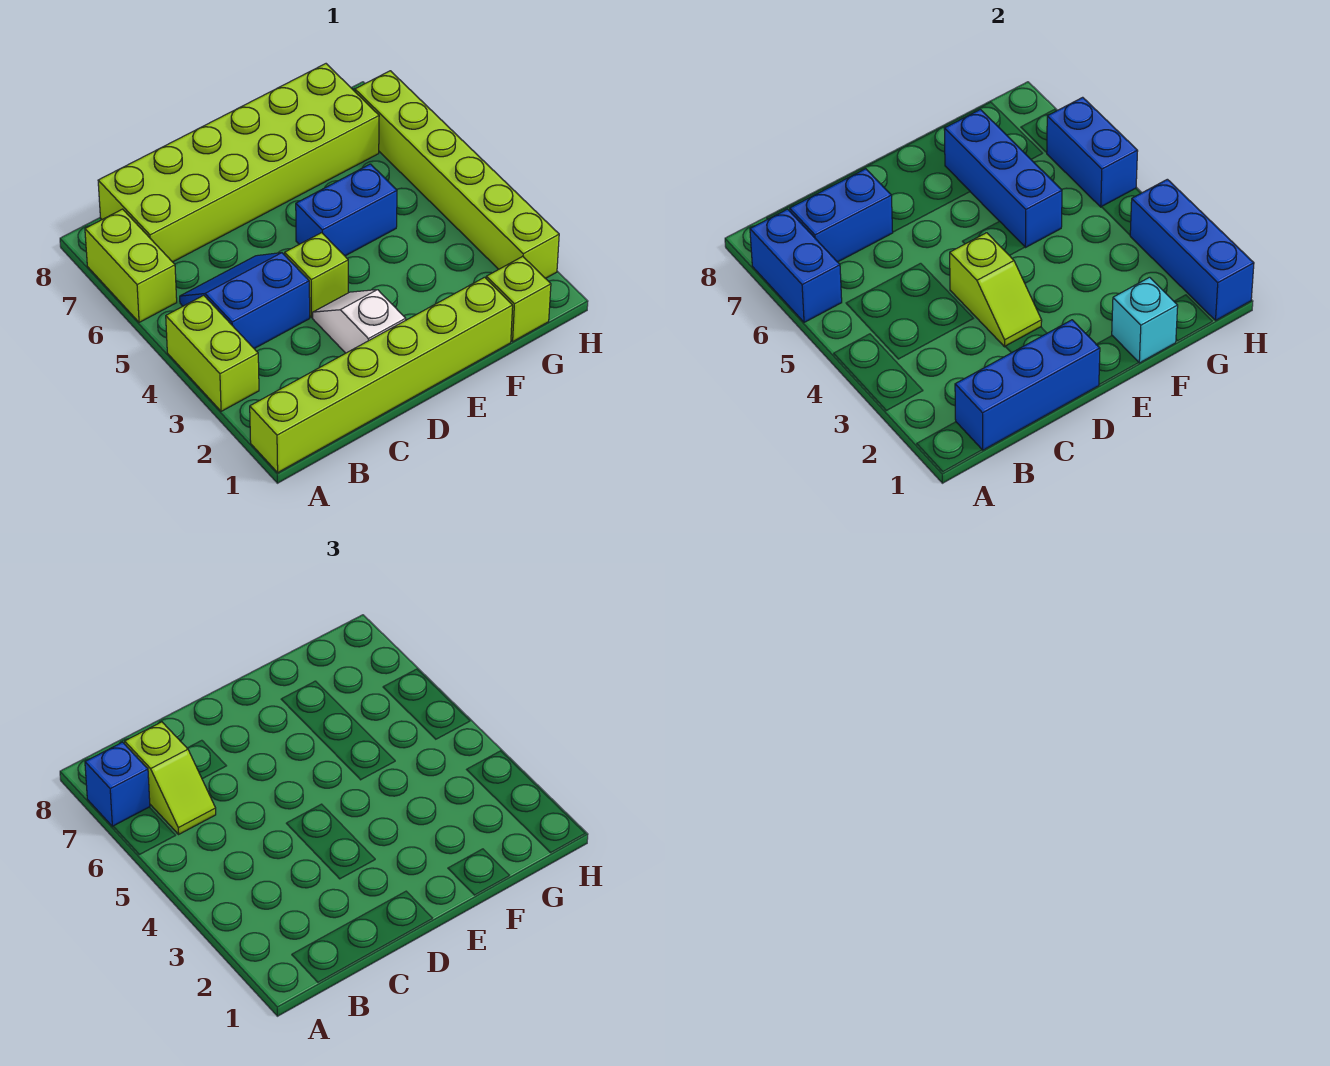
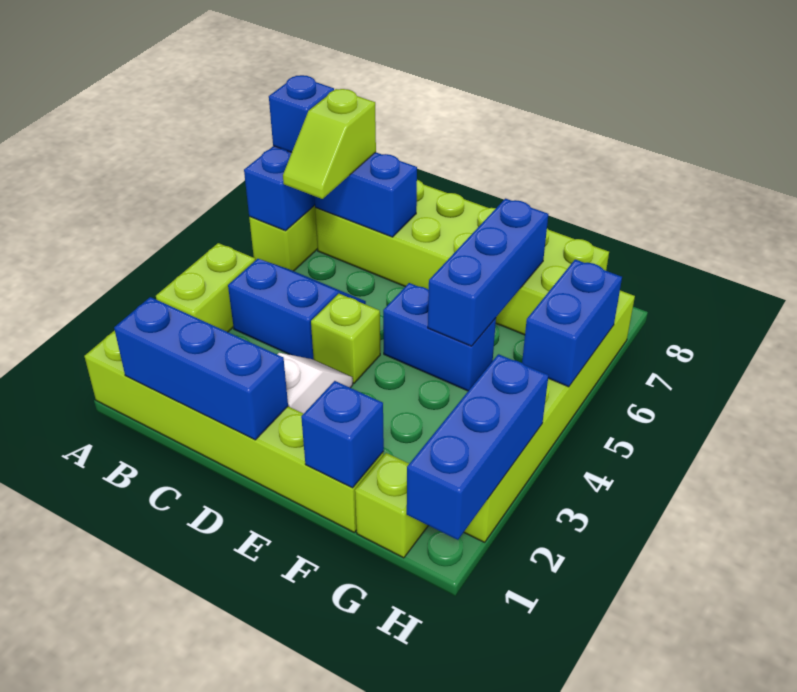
lime 1x2 slope [950,233,1042,347] -> none
cyan 1x1 brick [1112,277,1178,363] -> blue 1x1 brick [301,381,384,488]

